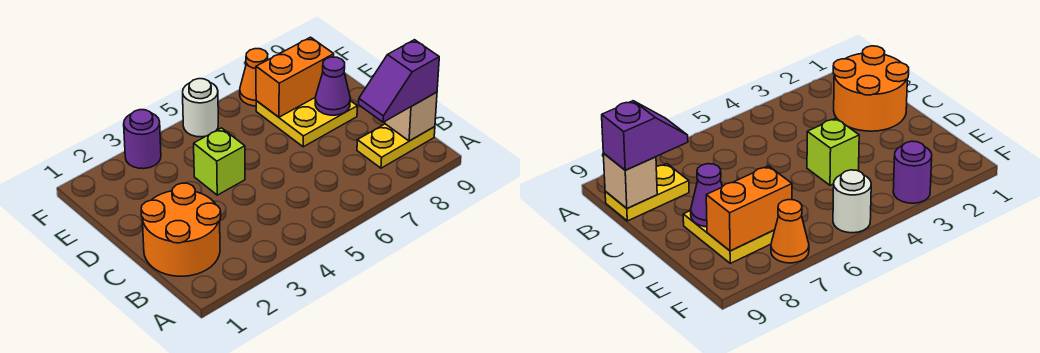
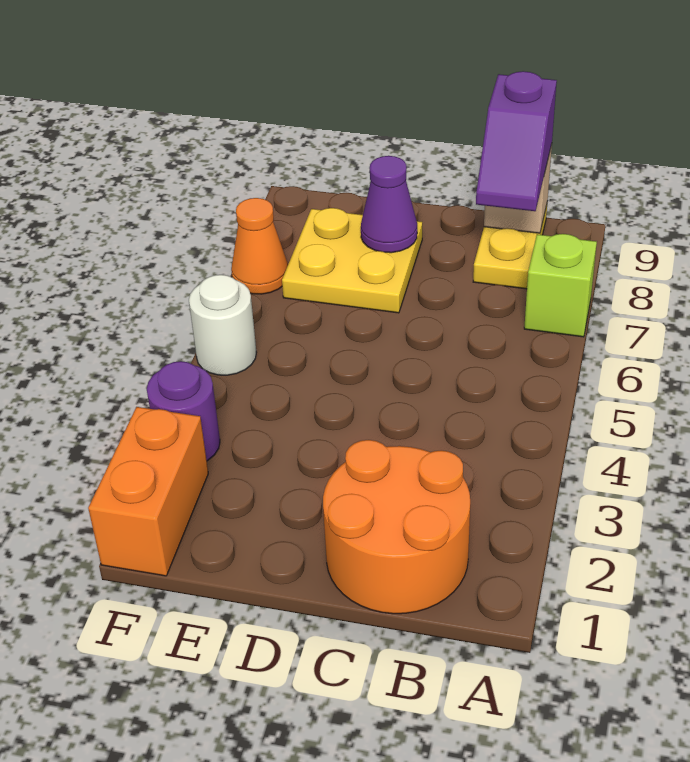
lime 1x1 brick [194,128,245,195] -> lime 1x1 brick moved to [524,234,597,337]
orange 1x2 brick [256,37,334,117] -> orange 1x2 brick moved to [88,407,208,576]

